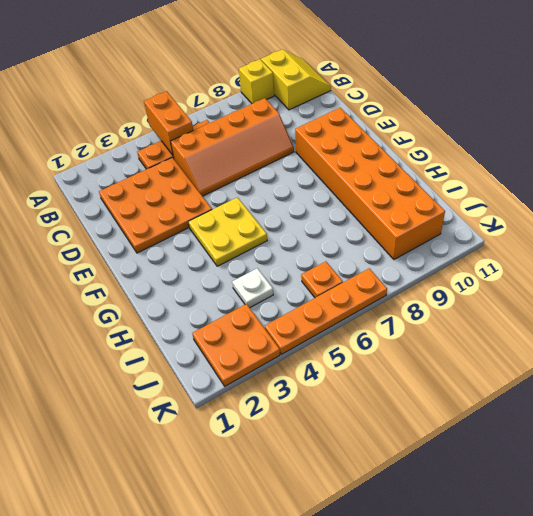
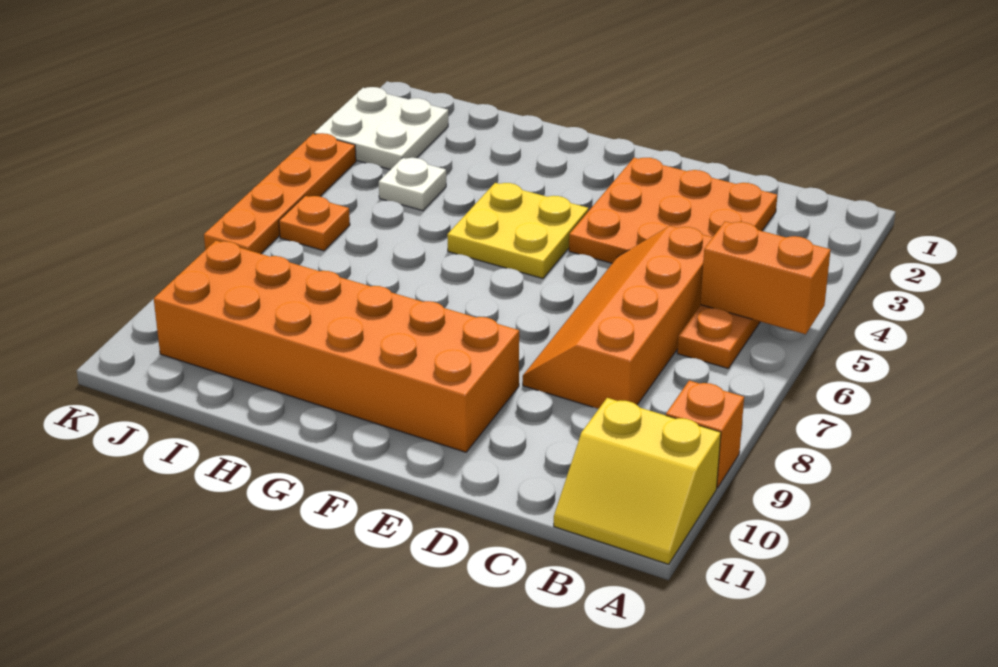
yellow 1x1 brick [239,59,274,104] -> orange 1x1 brick [666,381,744,488]
orange 2x2 plate [192,304,280,386] -> white 2x2 plate [314,87,448,170]

